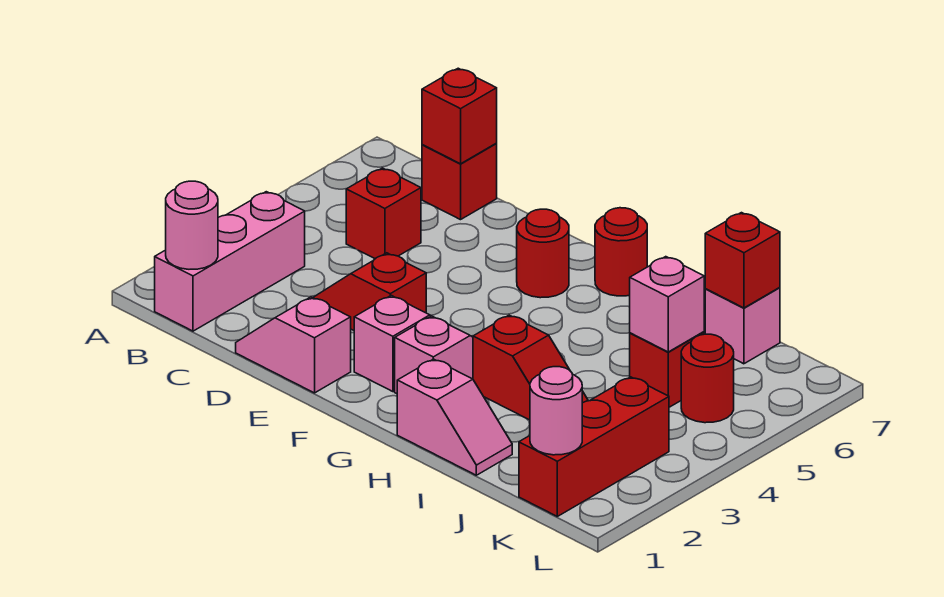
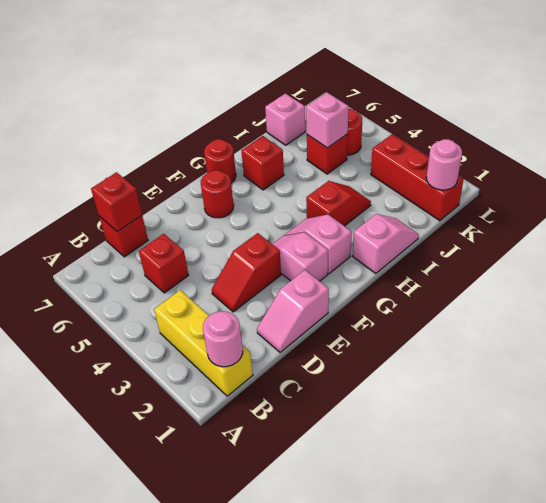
pink 1x3 brick [155,192,305,331] -> yellow 1x3 brick [154,290,253,396]
red 1x1 brick [705,213,780,308] -> red 1x1 brick moved to [241,136,284,190]

